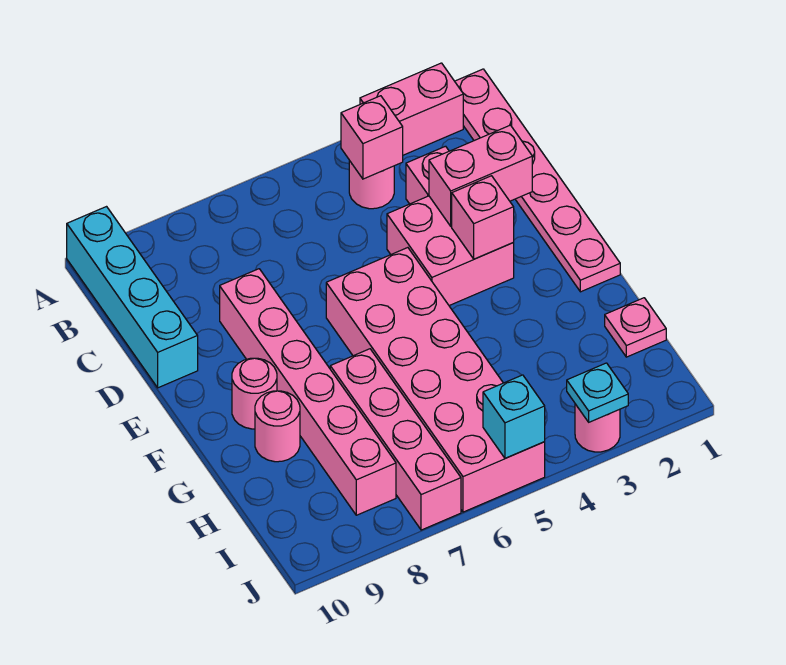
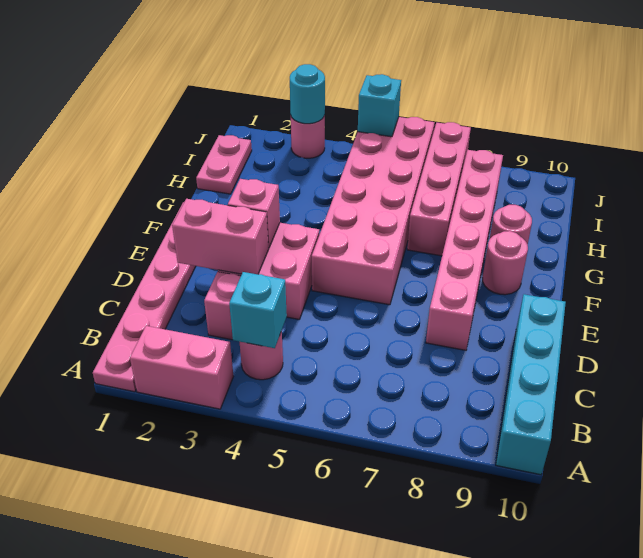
pink 1x1 brick [341,96,403,179] -> cyan 1x1 brick [229,272,287,348]
pink 1x1 plate [605,298,666,357] -> pink 1x2 plate [196,135,252,194]
cyan 1x1 plate [567,363,628,422] -> cyan 1x1 round brick [290,64,325,124]

